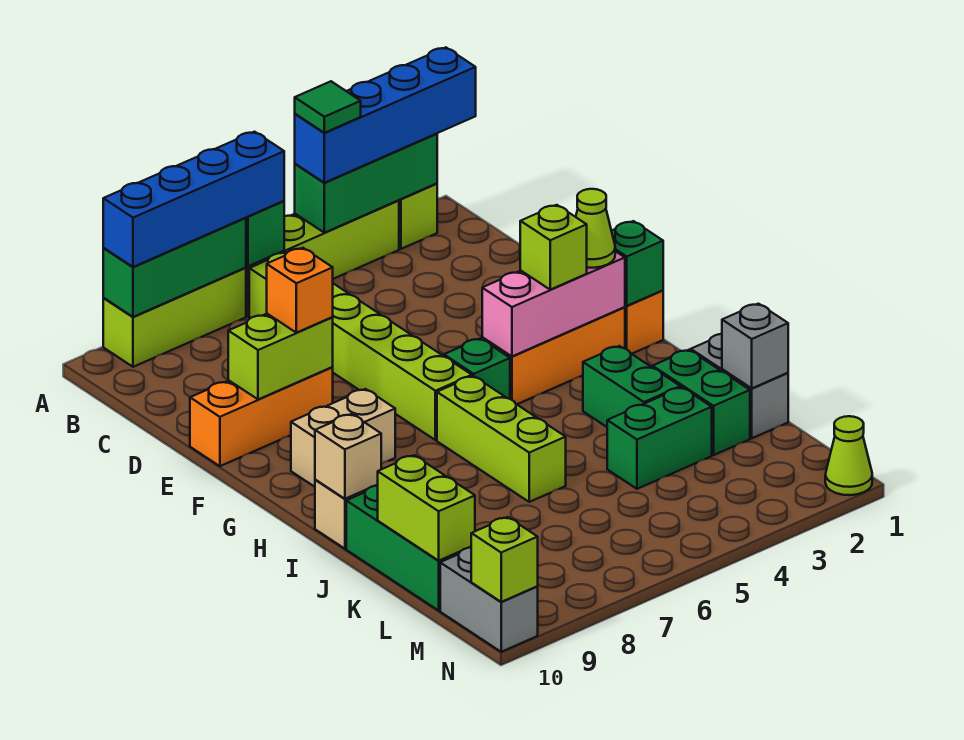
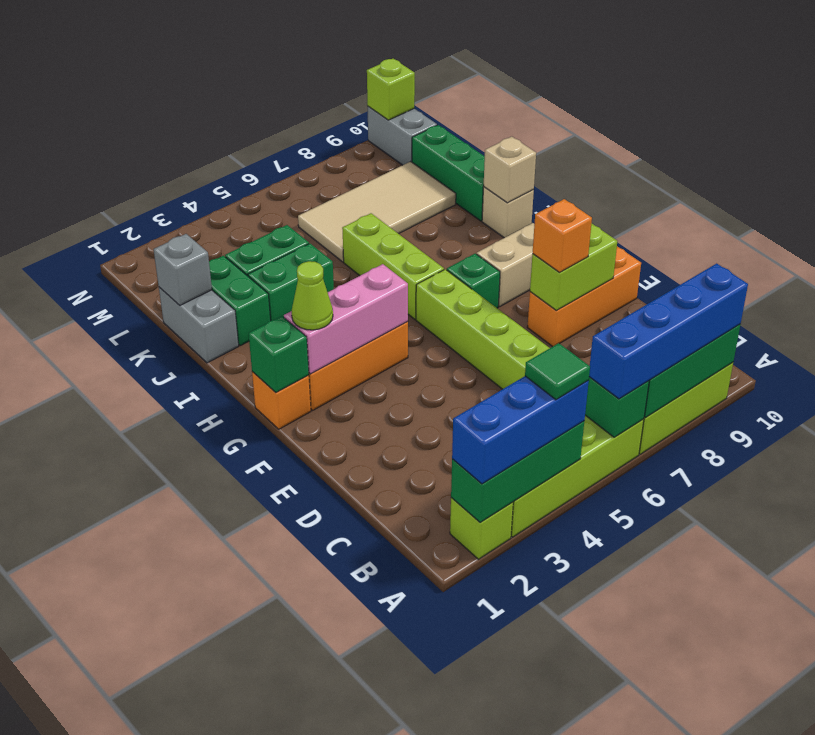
blue 1x4 brick [295,47,476,183] -> blue 1x3 brick [452,376,589,484]
lime 1x1 brick [520,205,587,290] -> none
green 1x1 brick [444,338,510,399] -> green 1x1 brick moved to [447,254,500,308]
green 1x2 brick [583,346,680,427] -> green 1x2 brick turned to [248,244,334,321]
none -> tan 2x4 tile [298,161,456,262]
lime 1x2 brick [378,455,475,561] -> none
lime 1x1 cone [825,416,872,495] -> none

